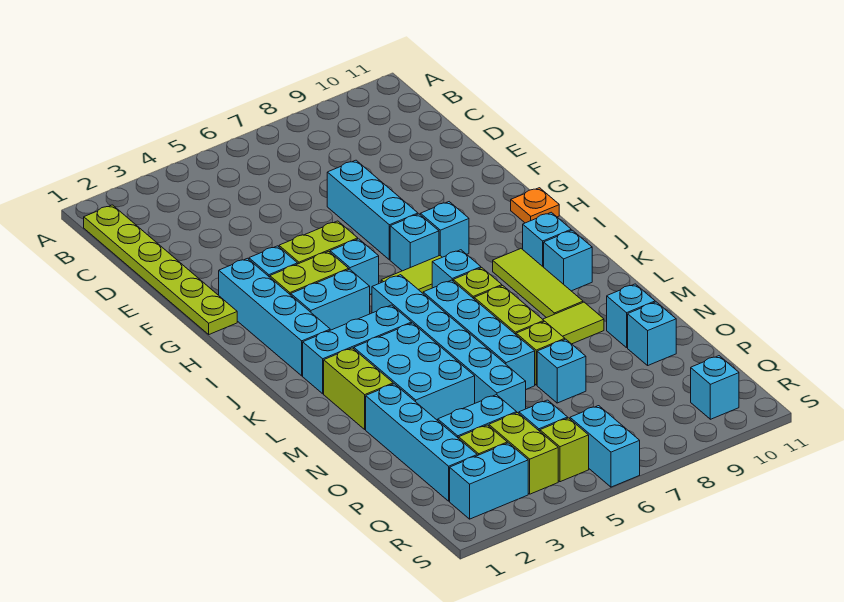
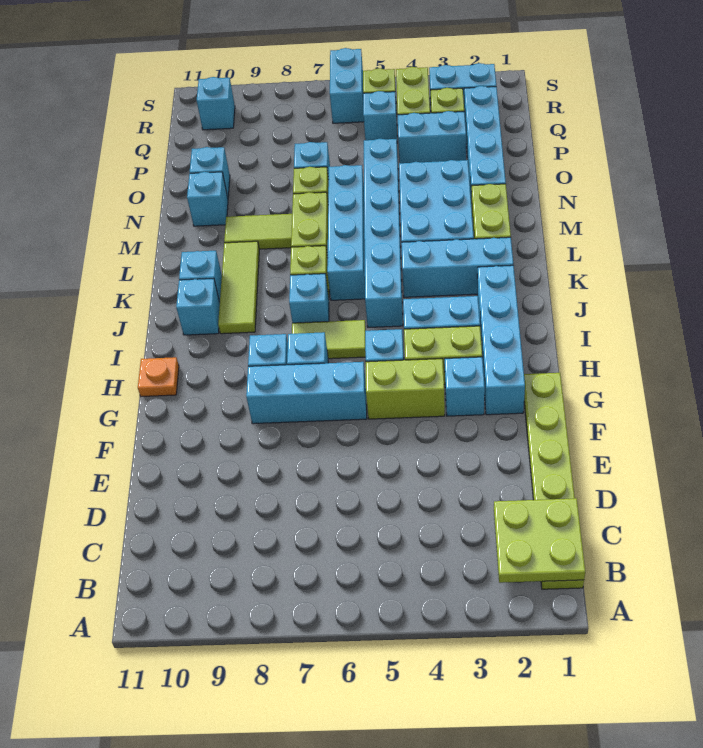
none -> lime 2x2 plate [494,498,585,583]
cyan 1x3 brick [327,160,418,260] -> cyan 1x3 brick turned to [246,362,367,424]

